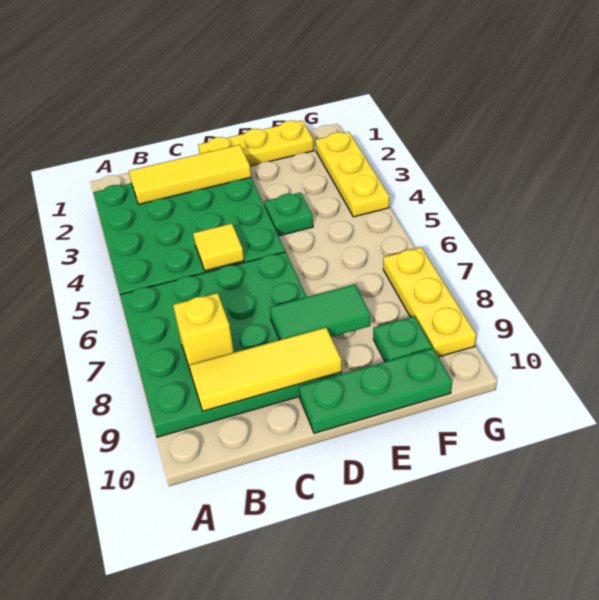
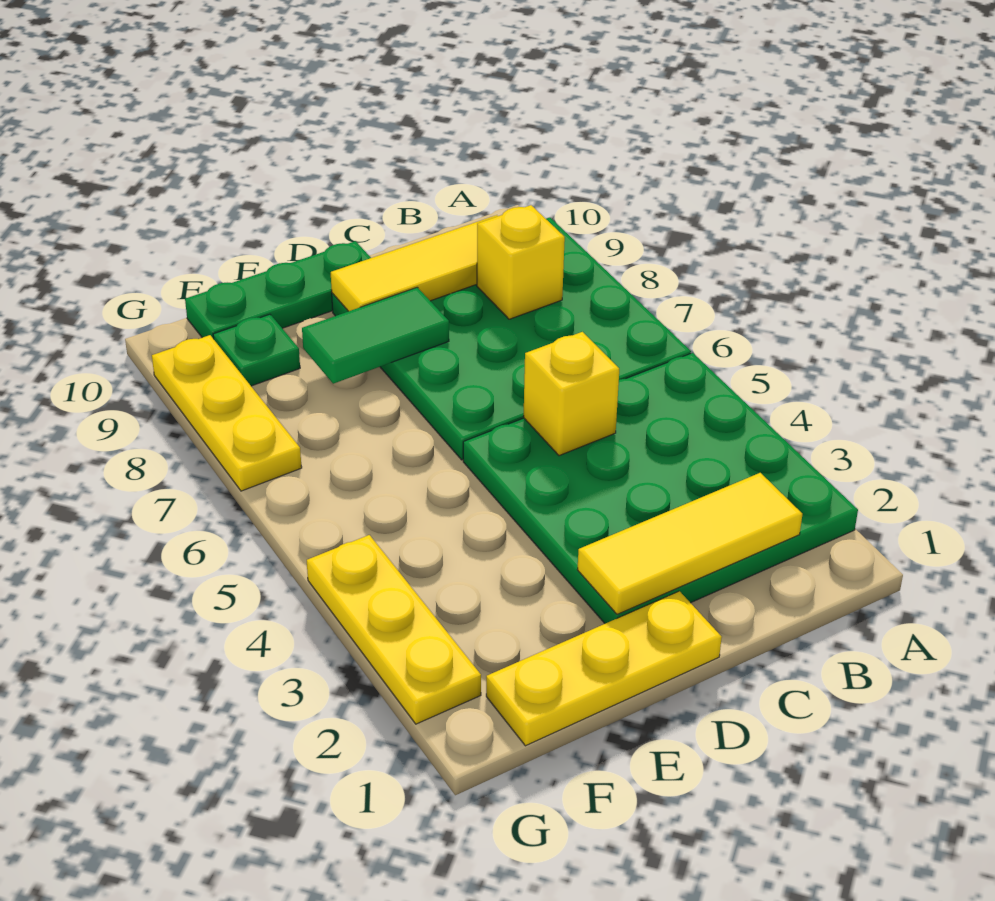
yellow 1x1 tile [193,224,244,271] -> yellow 1x1 brick [524,332,619,456]
green 1x1 plate [264,192,313,236] -> none

